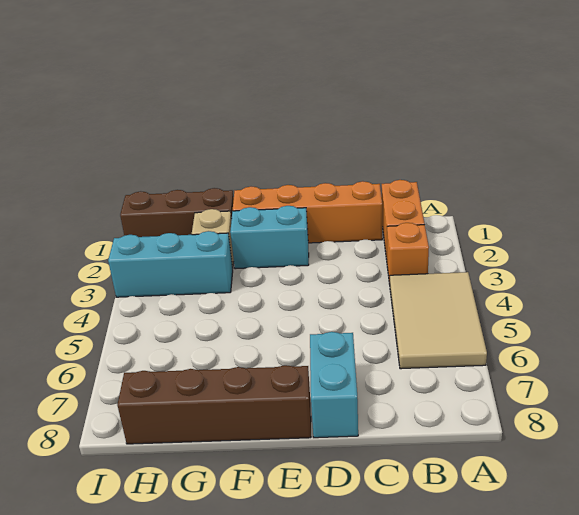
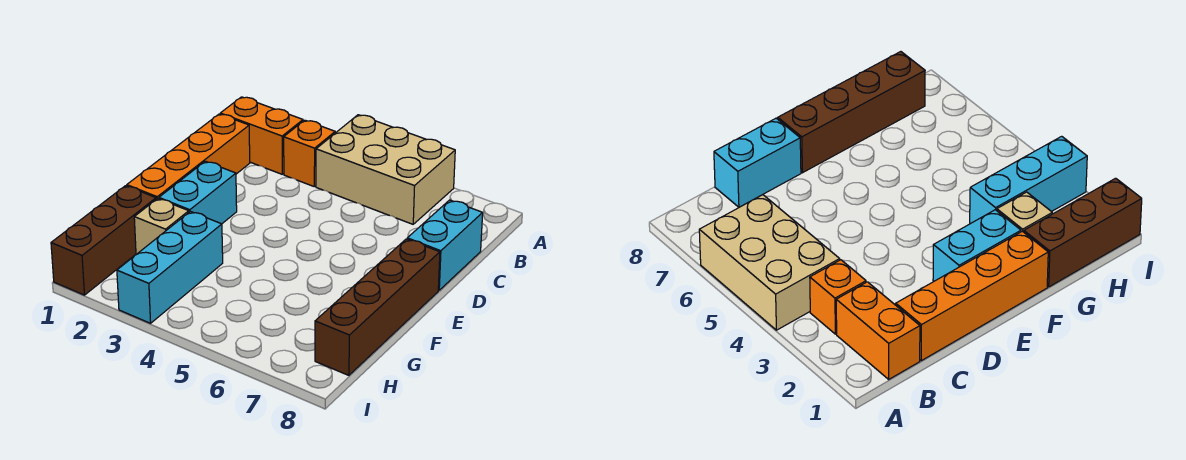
tan 2x3 tile [390,272,487,369] -> tan 2x3 brick [316,115,455,224]
cyan 1x2 brick [310,332,358,438] -> cyan 1x2 brick turned to [407,200,483,290]

